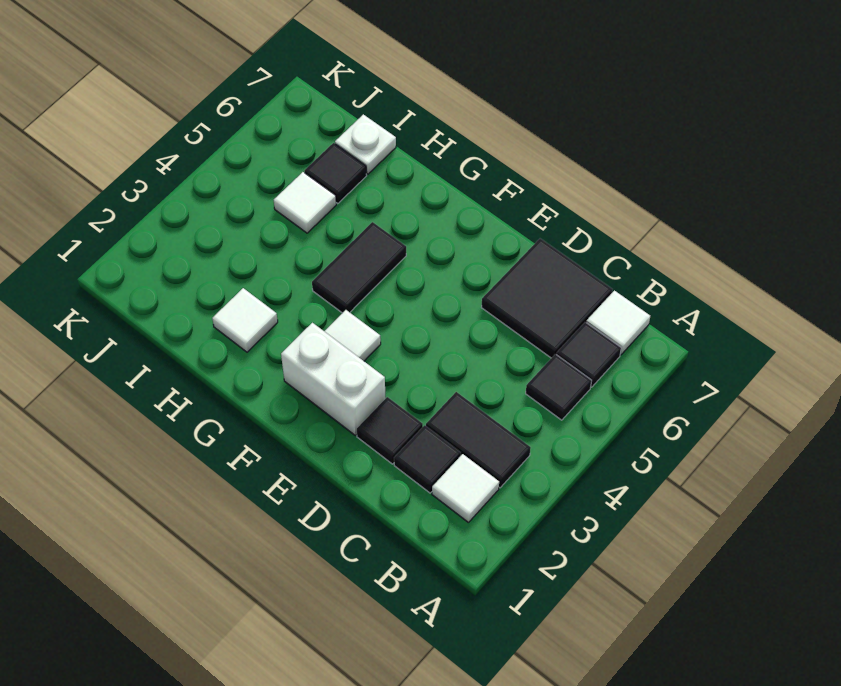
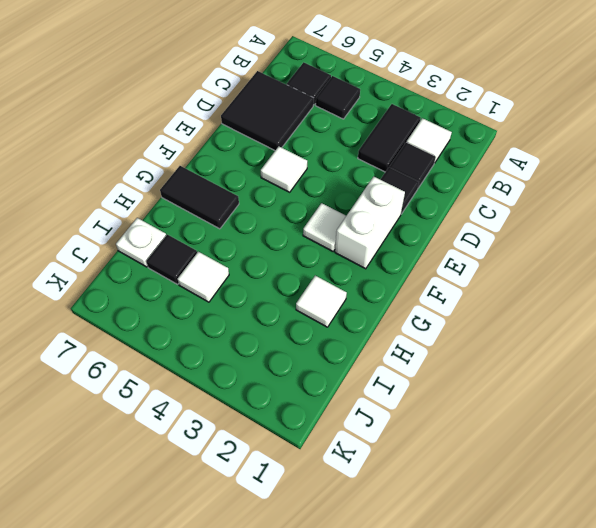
white 1x1 tile [586,291,650,355] -> white 1x1 tile moved to [261,146,307,192]
black 1x2 tile [312,222,406,313] -> black 1x2 tile moved to [160,166,239,229]

